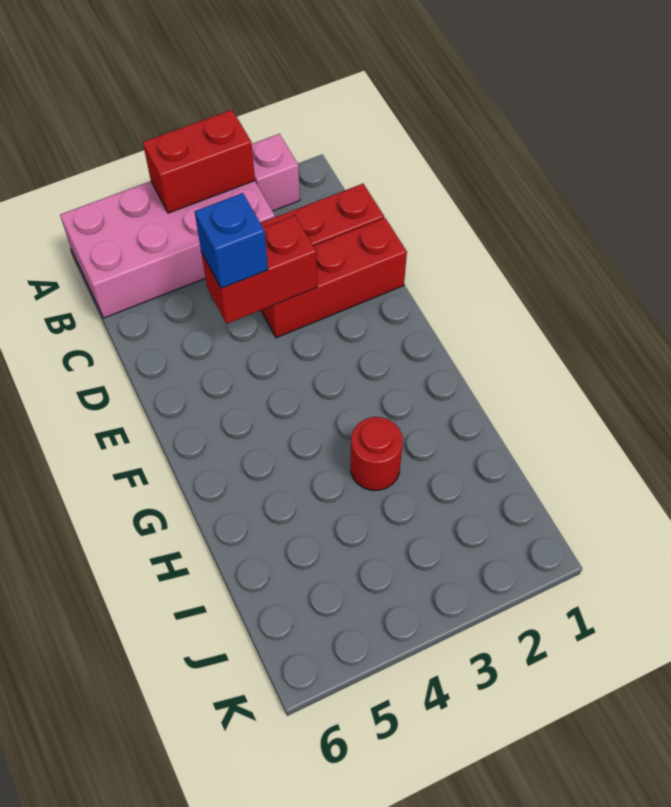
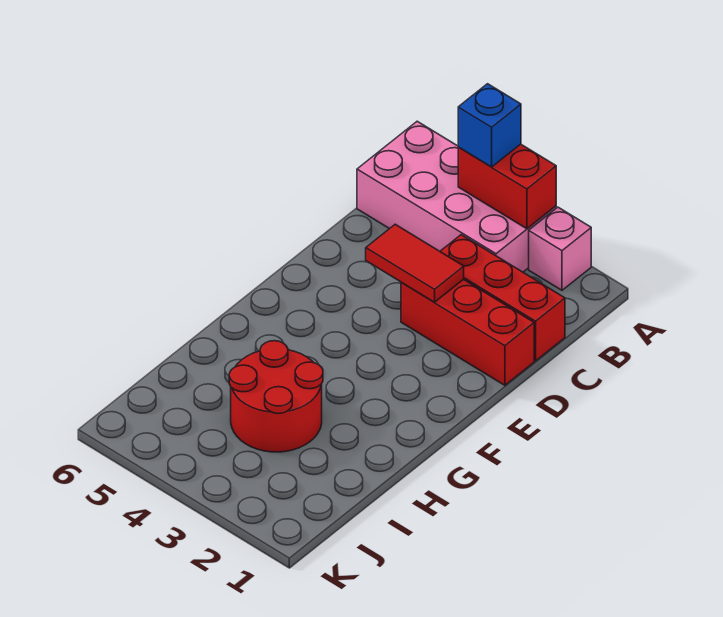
red 1x2 brick [201,215,317,324] -> red 1x2 tile [366,224,464,302]
blue 1x1 brick [195,193,268,288] -> blue 1x1 brick moved to [458,84,521,167]
red 1x1 round brick [351,417,403,490] -> red 2x2 round brick [229,341,323,452]

